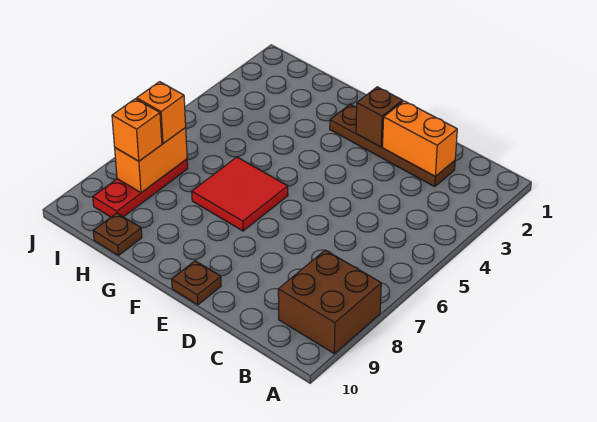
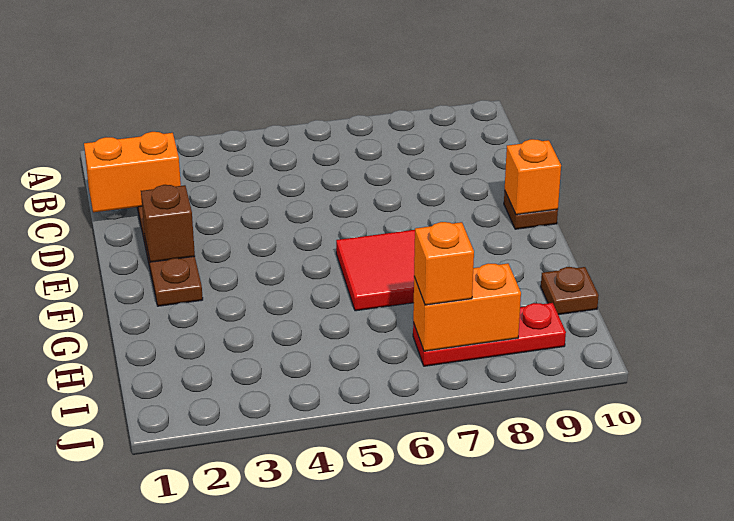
brown 2x2 brick [278,250,381,353] -> none
orange 1x2 brick [382,101,457,176] -> orange 1x2 brick turned to [84,132,181,212]
orange 1x1 brick [112,99,162,161] -> orange 1x1 brick moved to [505,139,561,215]

